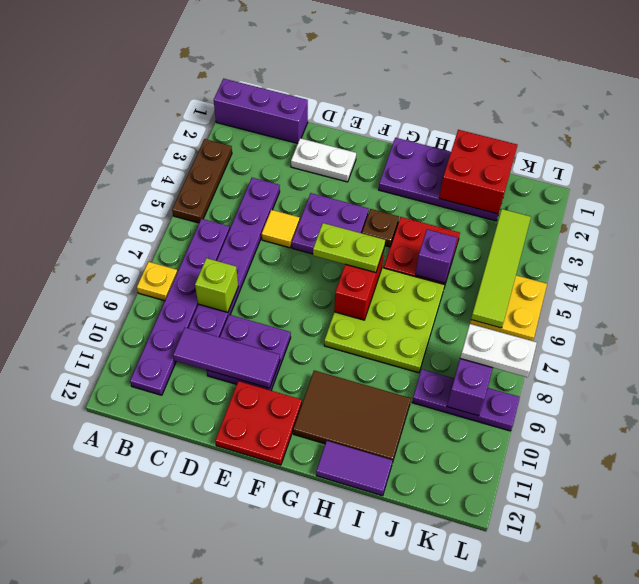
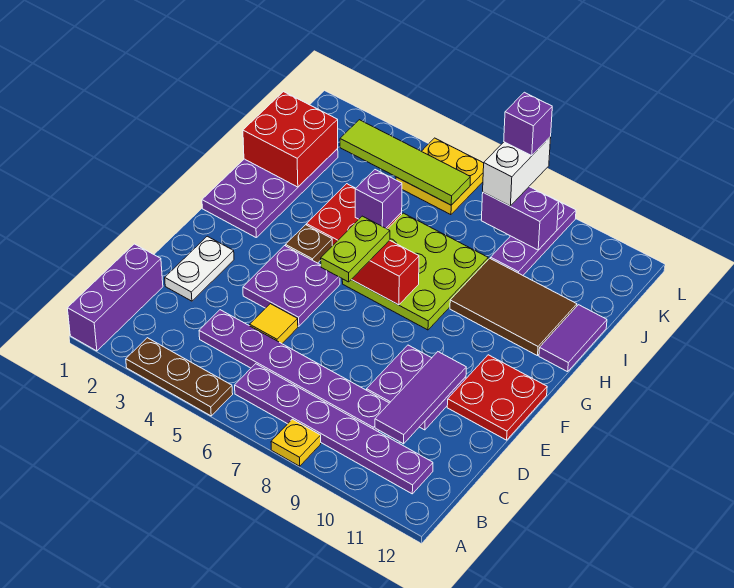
lime 1x1 brick [195,258,238,312] -> none
brown 2x3 tile [293,370,411,460] -> brown 2x3 tile turned to [450,258,577,356]
white 1x2 plate [460,324,537,377] -> white 1x2 brick [483,137,551,206]
none -> purple 1x1 brick [504,92,552,156]

